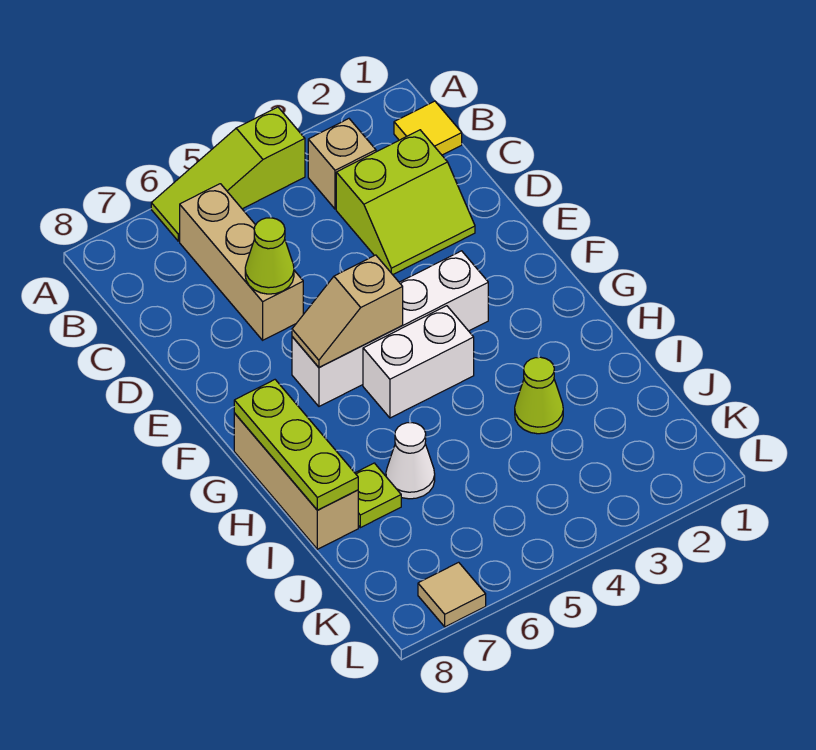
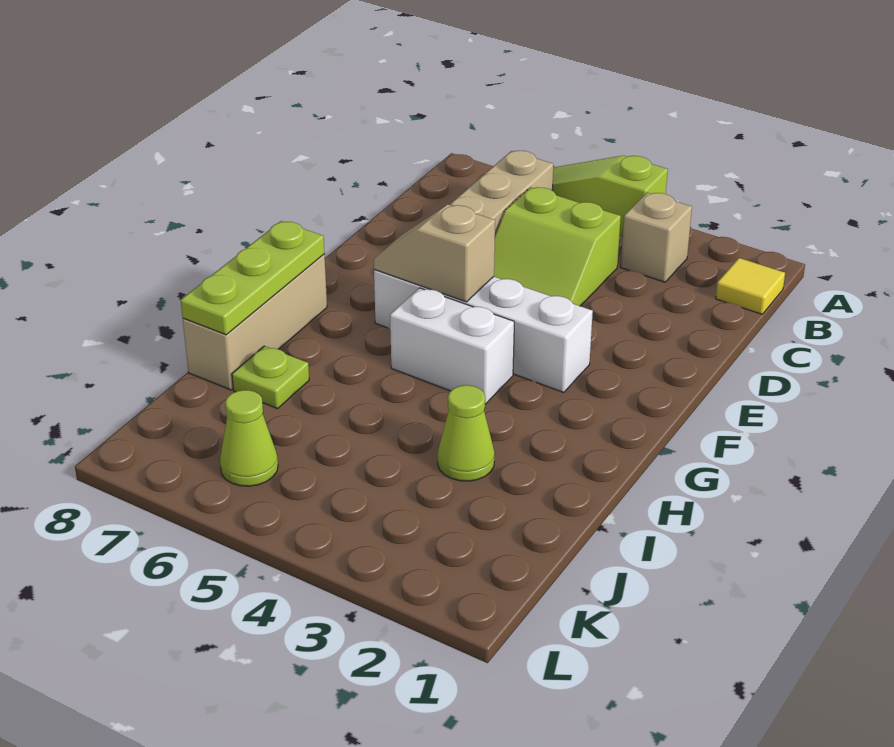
lime 2x2 slope [336,130,475,275] -> lime 2x2 slope moved to [494,187,621,306]
lime 1x1 cone [245,218,294,294] -> lime 1x1 cone moved to [220,390,278,486]
white 1x1 cone [386,423,435,499] -> none
tan 1x1 tile [418,562,486,627] -> none

